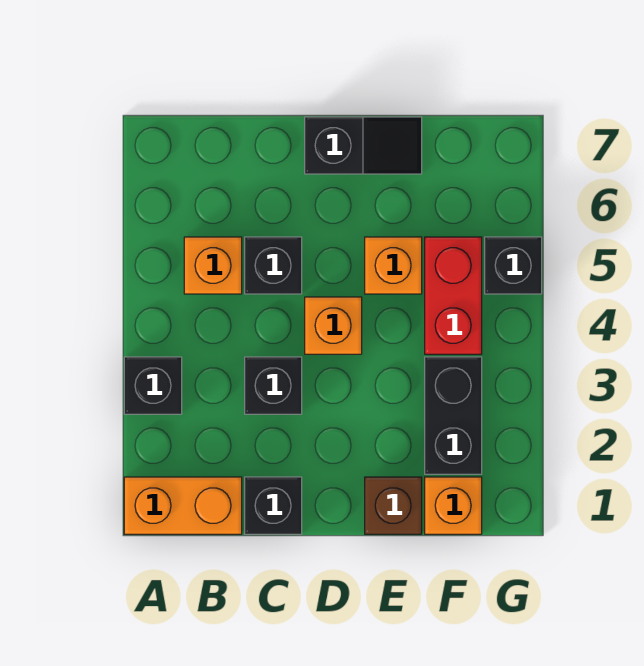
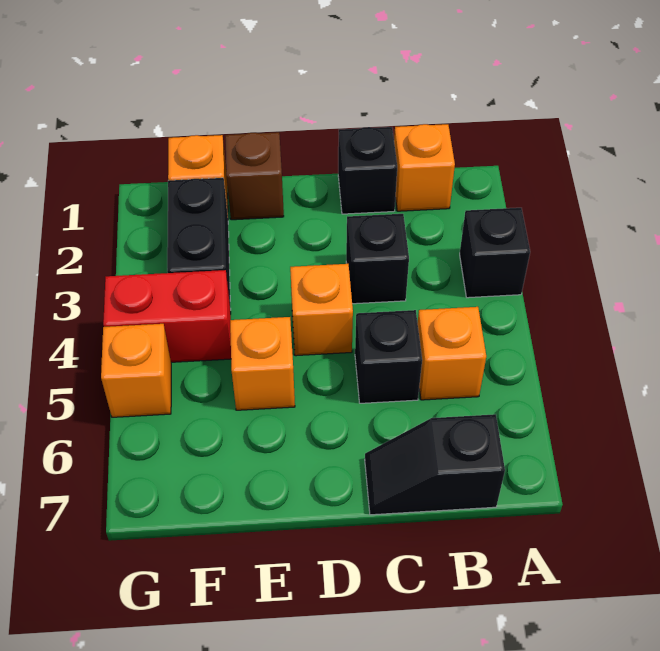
orange 1x2 brick [124,477,242,534] -> orange 1x1 brick [394,124,455,211]
black 1x2 slope [305,117,422,174] -> black 1x2 slope moved to [365,414,505,515]
red 1x2 brick [425,237,482,354] -> red 1x2 brick turned to [103,270,231,362]
black 1x1 brick [485,237,542,294] -> orange 1x1 brick [101,324,171,417]

